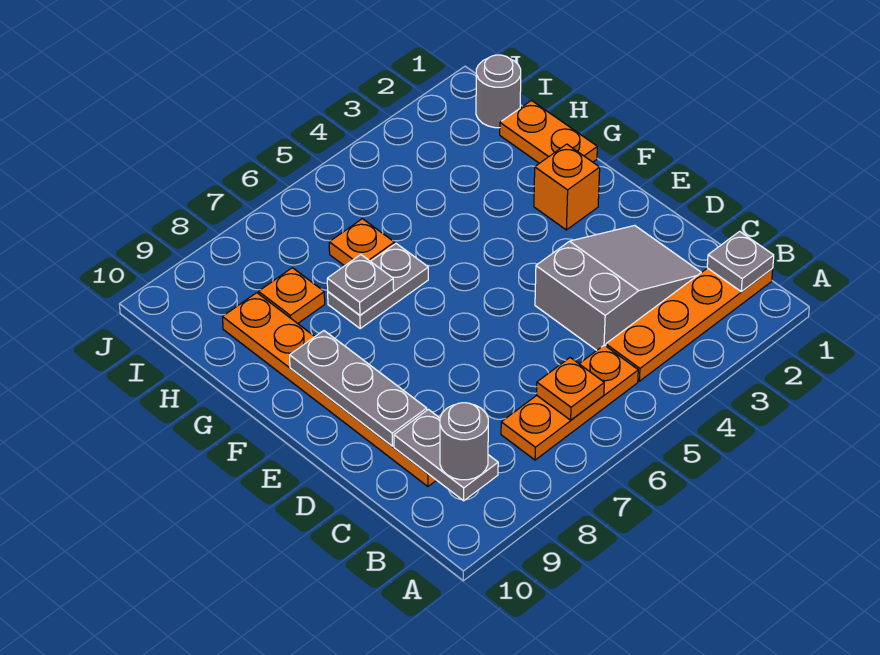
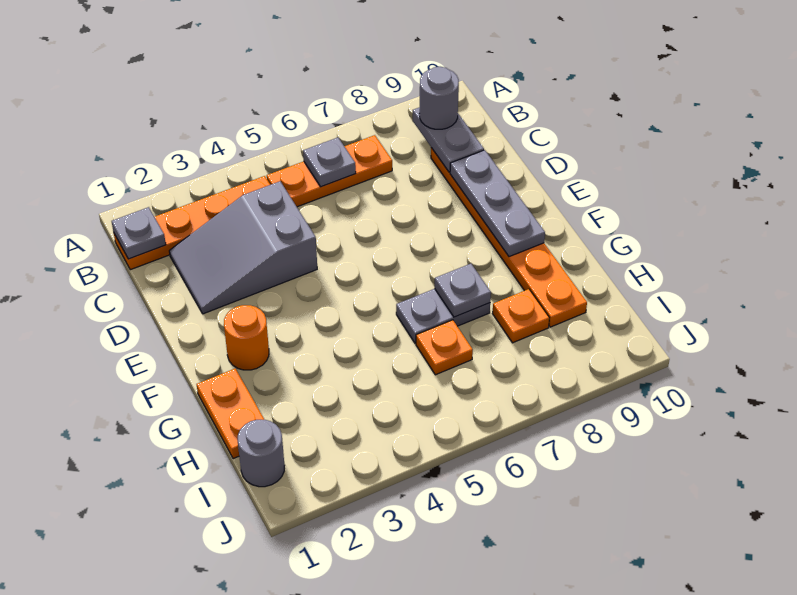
orange 1x1 plate [537,358,604,420] -> grey 1x1 plate [303,138,356,187]
orange 1x1 brick [534,144,600,230] -> orange 1x1 round brick [224,305,269,370]

